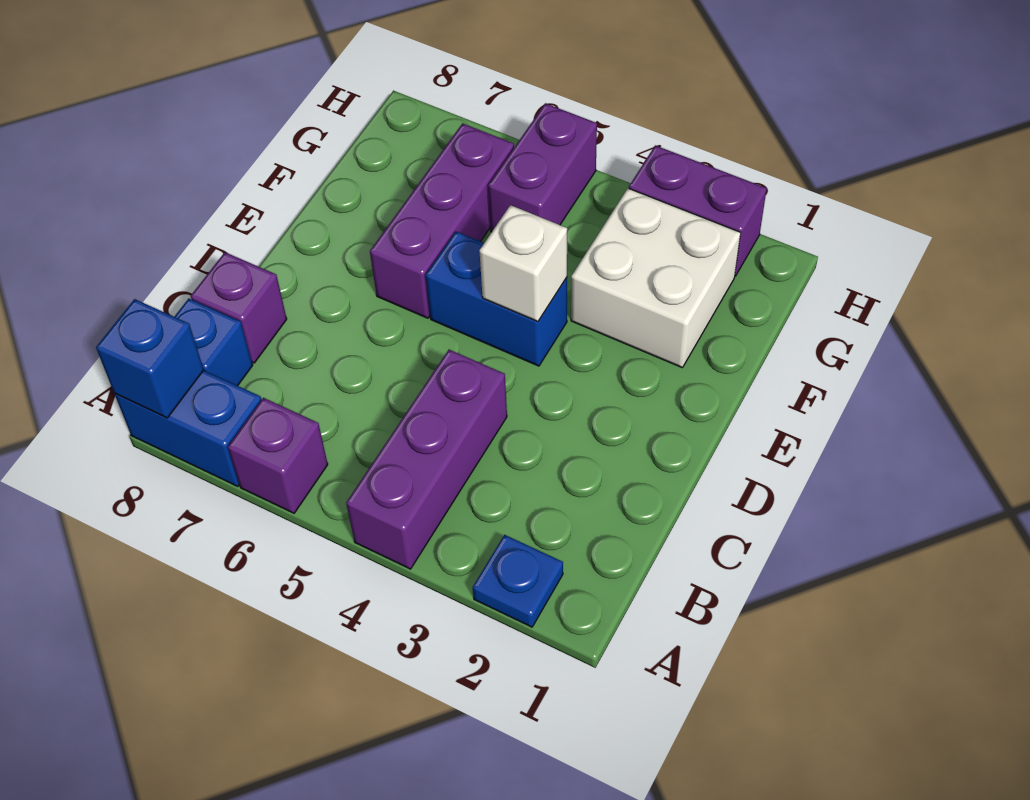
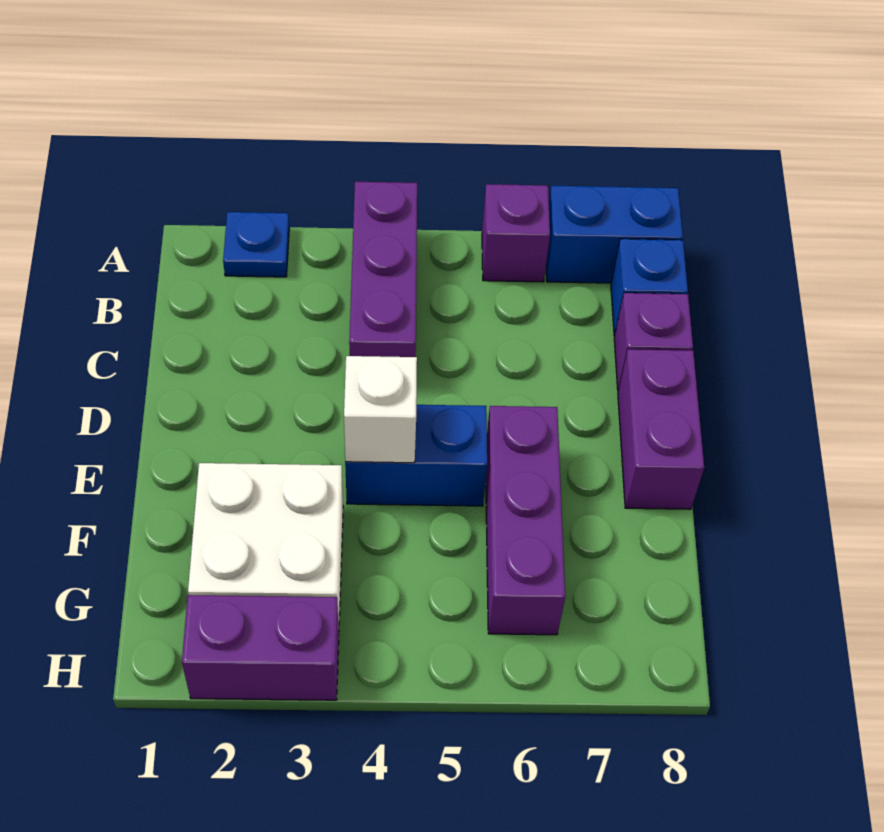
blue 1x1 brick [96,299,204,418] -> none
purple 1x2 brick [488,103,597,232] -> purple 1x2 brick moved to [618,349,704,509]

